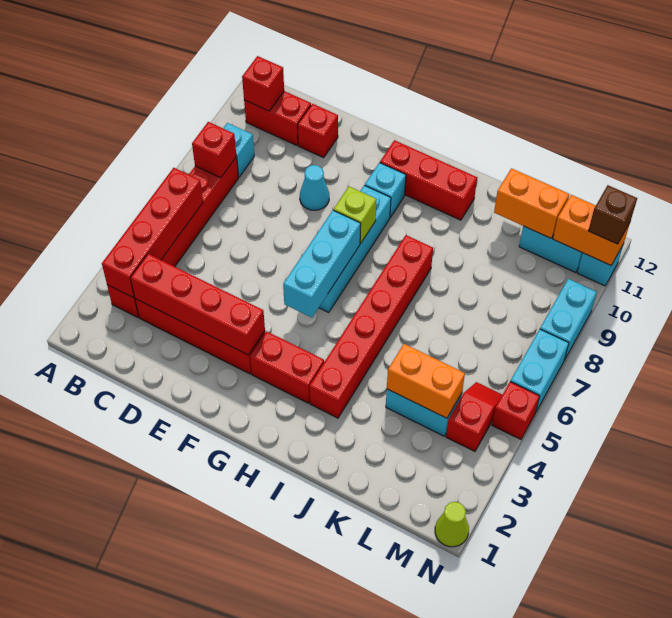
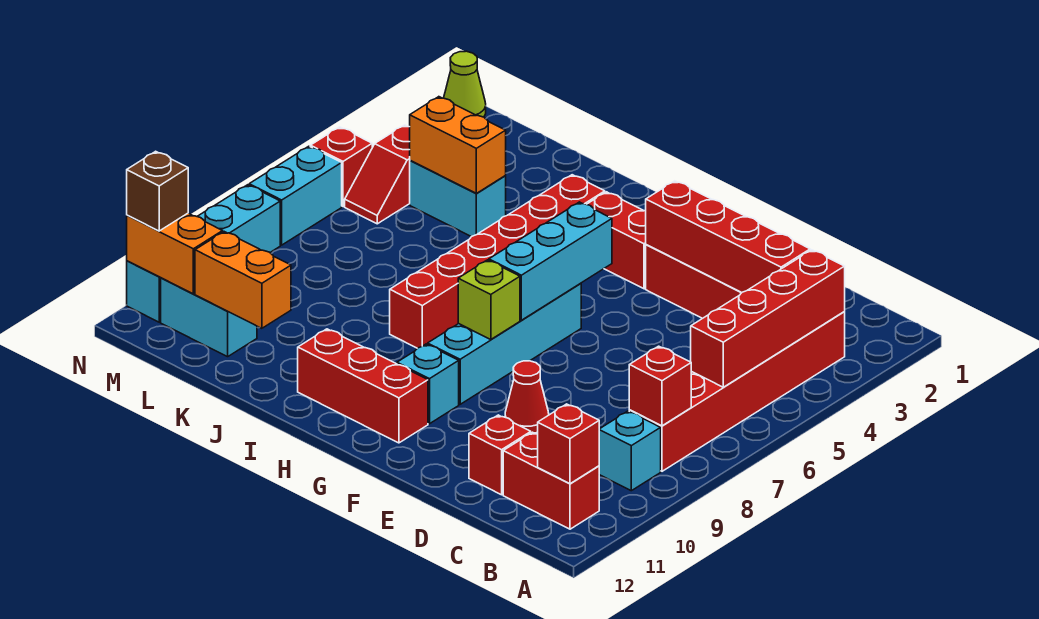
cyan 1x1 cone [300,165,329,210] -> red 1x1 cone [505,361,549,433]

